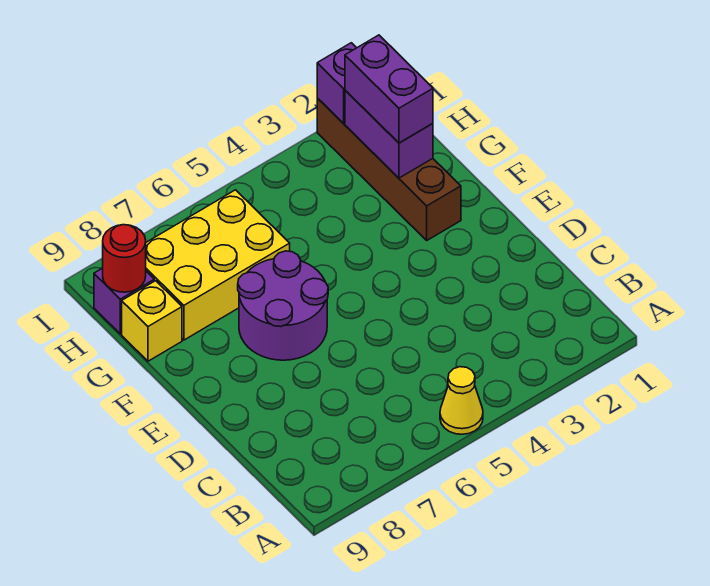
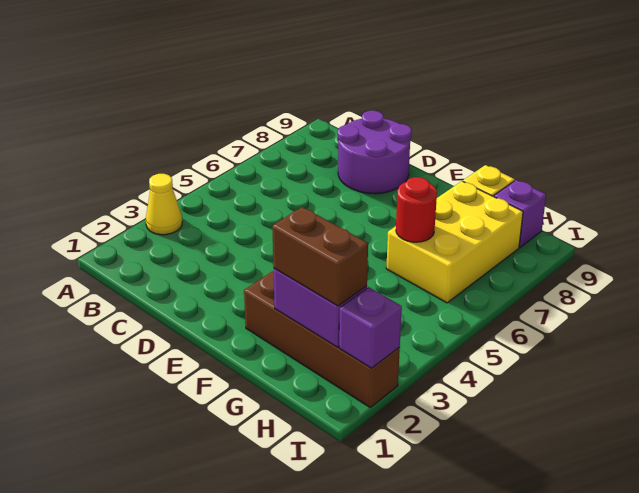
yellow 1x1 cone [440,367,483,434] -> yellow 1x1 cone moved to [146,174,182,235]
purple 2x2 round brick [238,251,328,360] -> purple 2x2 round brick moved to [338,111,412,194]
purple 1x2 brick [345,35,433,143] -> brown 1x2 brick [272,207,368,306]
red 1x1 round brick [103,225,146,292] -> red 1x1 round brick moved to [396,177,437,242]

